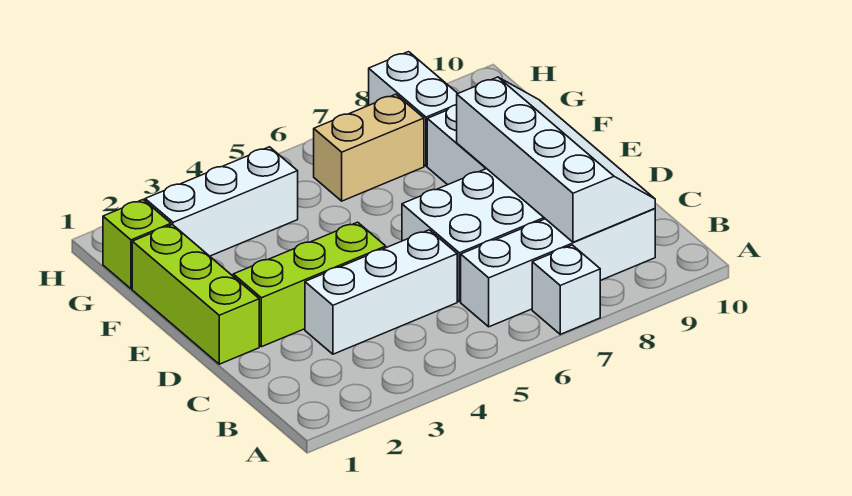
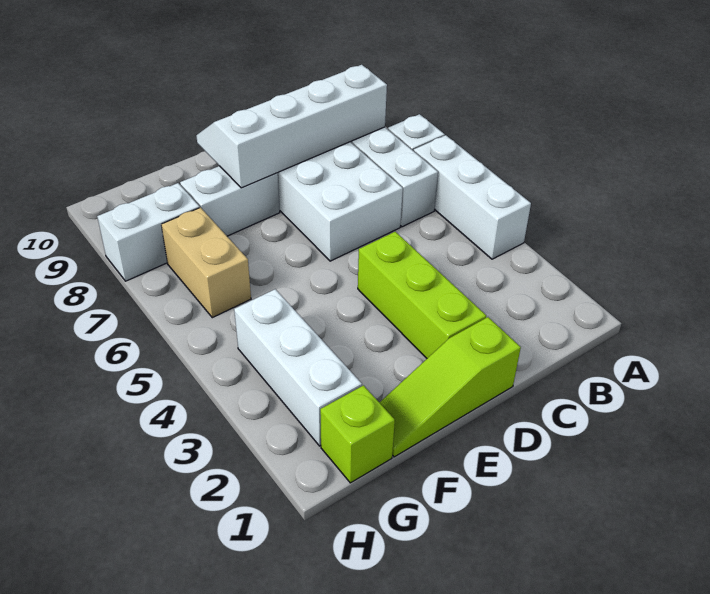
white 1x3 brick [305,230,457,354] -> white 1x3 brick moved to [414,135,531,259]
lime 1x3 brick [132,225,259,364] -> lime 1x3 slope [379,317,521,457]

